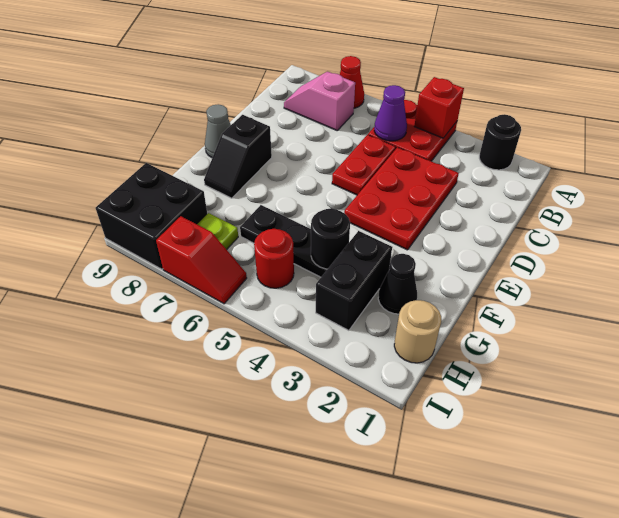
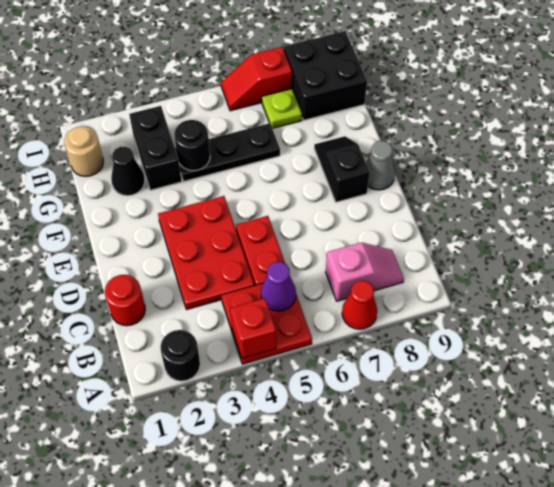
red 1x1 round brick [254,229,294,288] -> red 1x1 round brick moved to [105,275,145,326]

